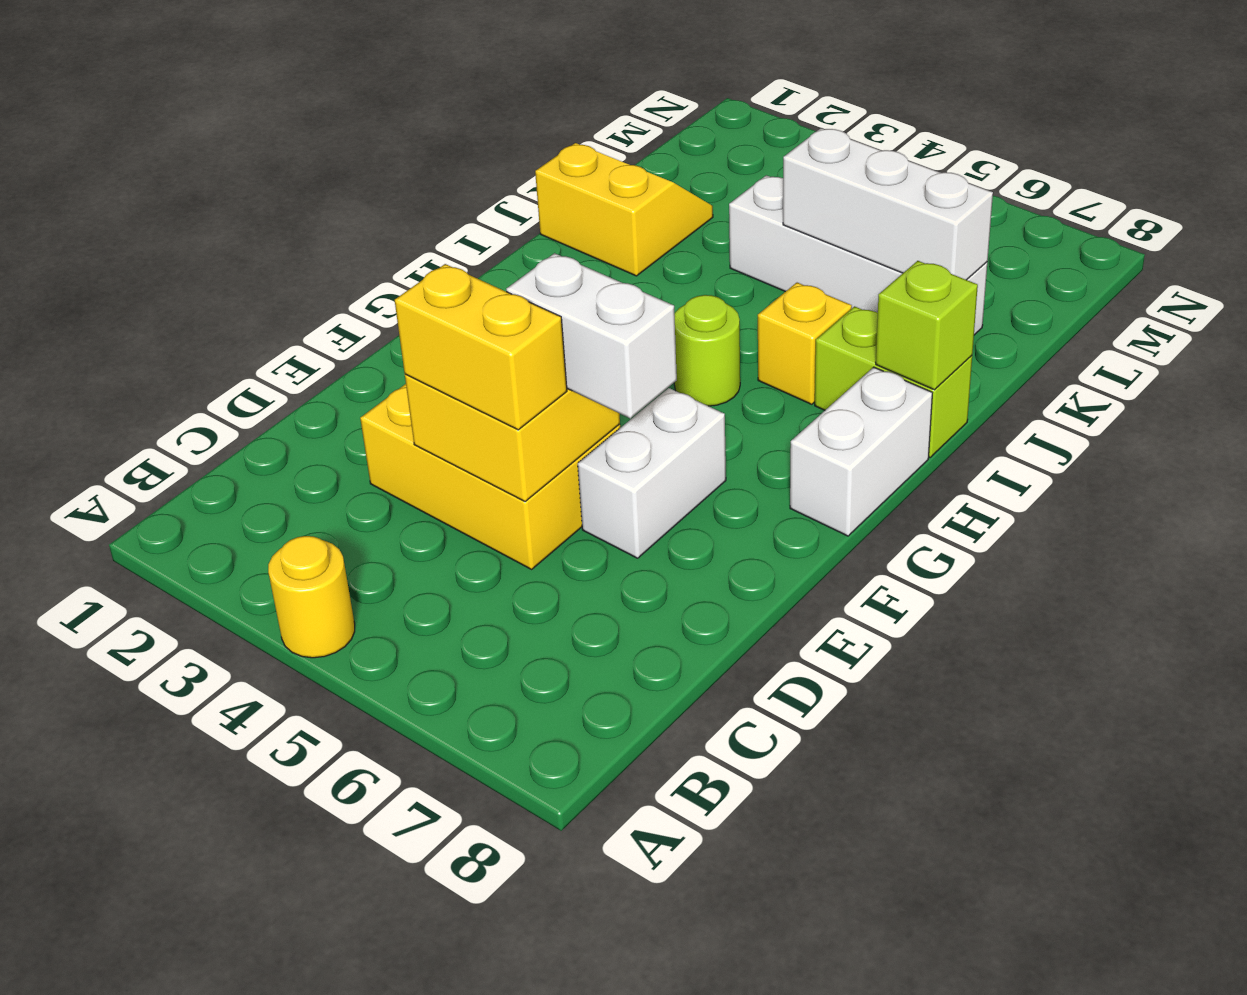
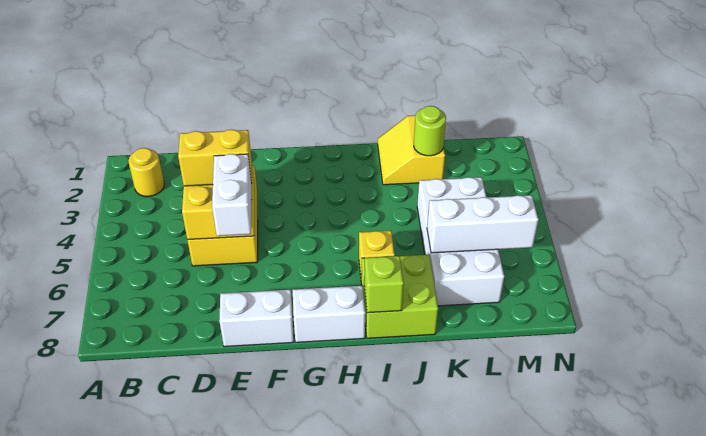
yellow 1x1 round brick [268,536,355,658] -> yellow 1x1 round brick moved to [128,148,164,196]
yellow 1x2 brick [395,264,567,430] -> yellow 1x2 brick turned to [178,130,252,186]
white 1x2 brick [578,388,726,558] -> white 1x2 brick moved to [219,290,294,347]
lime 1x1 round brick [674,295,740,406] -> lime 1x1 round brick moved to [414,106,446,156]
lime 1x2 brick [815,306,972,457] -> lime 2x2 brick [361,255,438,338]
yellow 2x2 slope [535,143,713,276] -> yellow 2x2 slope turned to [378,115,445,185]
white 1x4 brick [729,175,987,335] -> white 2x4 brick [417,177,504,306]
white 1x3 brick [783,128,993,280] -> white 1x3 brick turned to [427,195,538,253]

